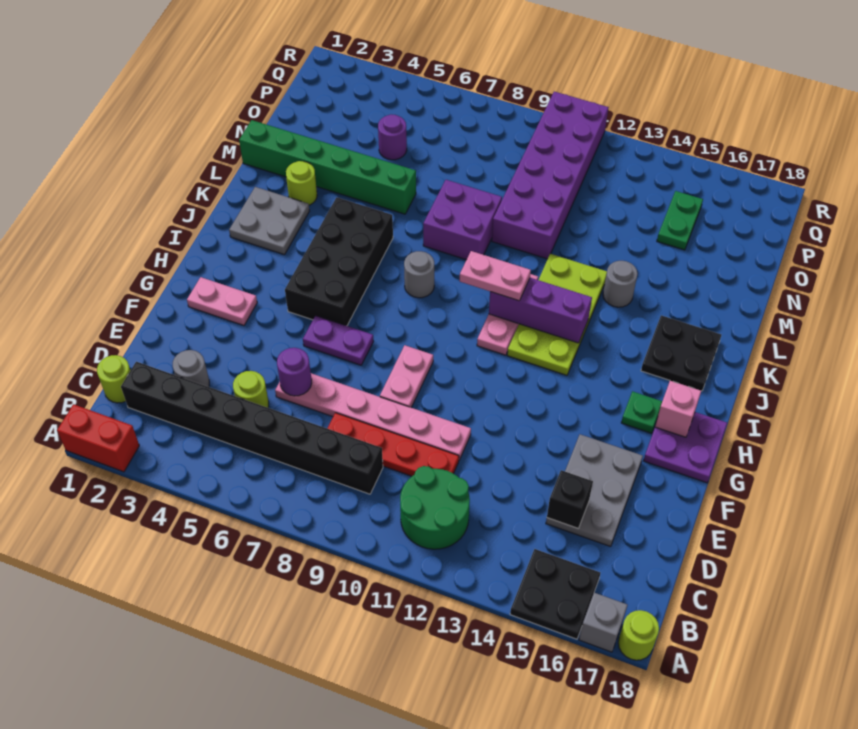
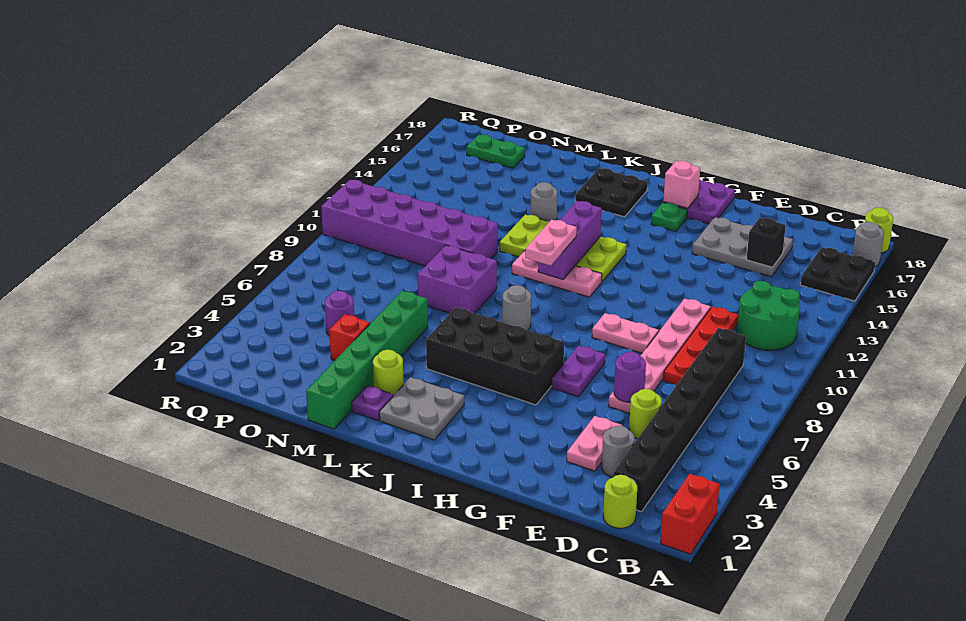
grey 1x1 brick [579,593,627,652] -> grey 1x1 round brick [853,222,884,266]
pink 1x2 plate [187,277,257,325] -> pink 1x2 plate moved to [567,416,622,471]
none -> purple 1x1 plate [352,385,393,420]
none -> red 1x1 brick [329,314,370,360]
green 1x2 plate [657,191,703,250] -> green 1x2 plate moved to [467,135,525,168]

